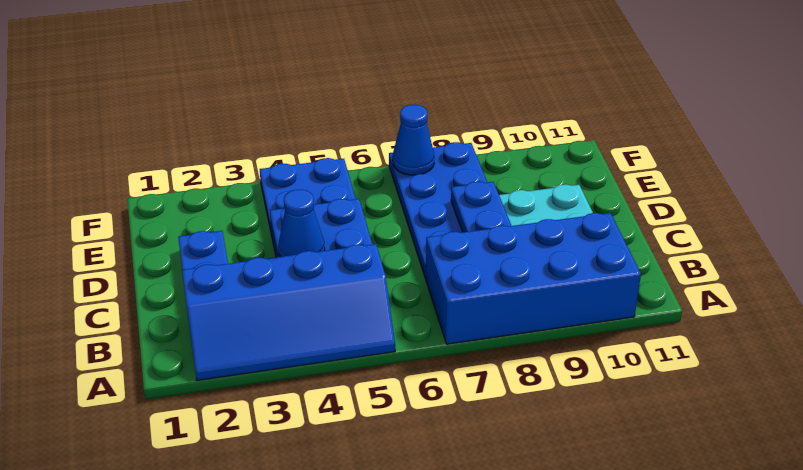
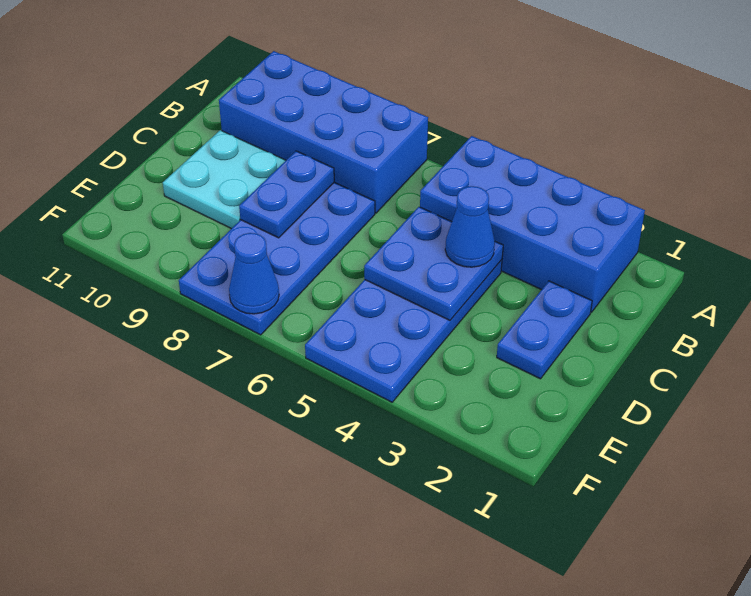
blue 2x4 slope [182,244,395,381] -> blue 2x4 brick [420,136,645,312]

